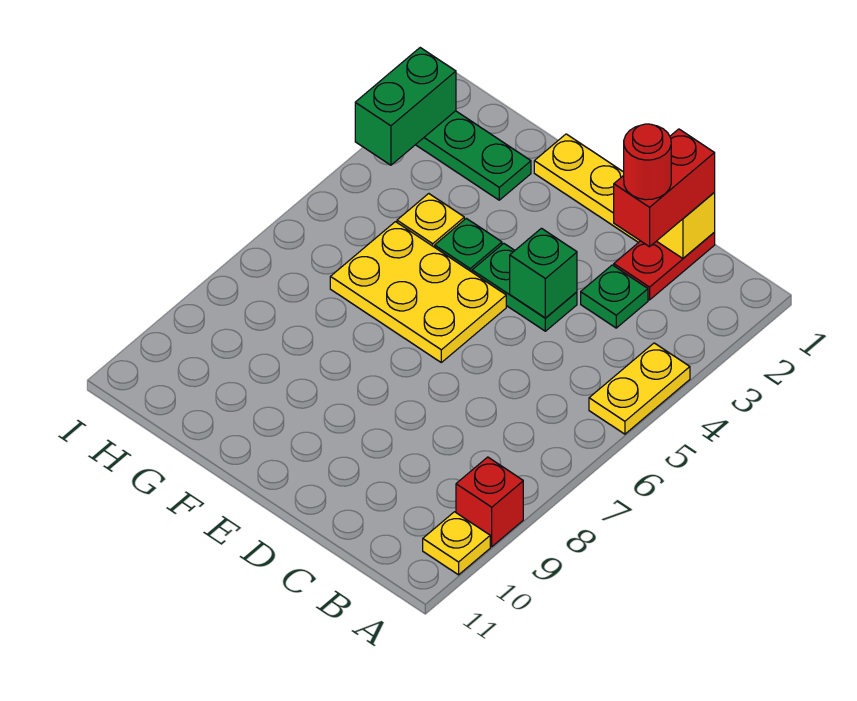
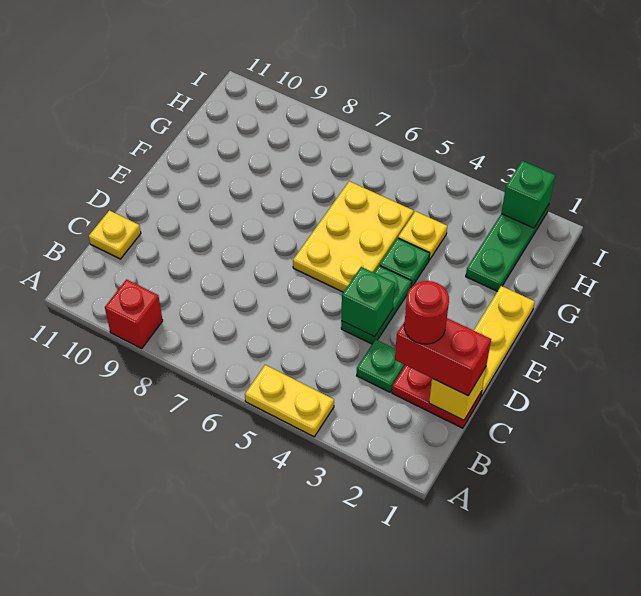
yellow 1x1 plate [423,512,490,575] -> yellow 1x1 plate moved to [89,210,141,259]
green 1x2 brick [355,48,456,165] -> green 1x1 brick [501,161,555,228]

